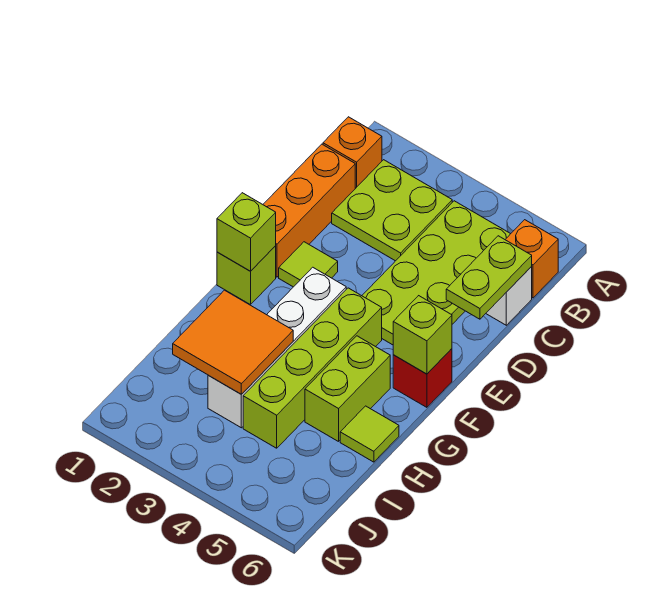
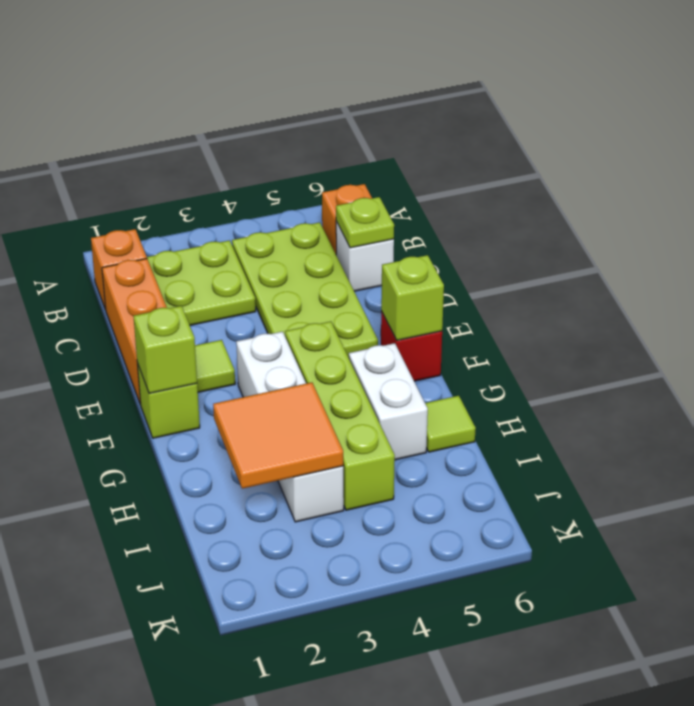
lime 1x2 plate [446,236,532,319] -> lime 1x1 plate [336,197,394,248]
lime 1x2 brick [305,336,390,442] -> white 1x2 brick [349,343,428,460]

